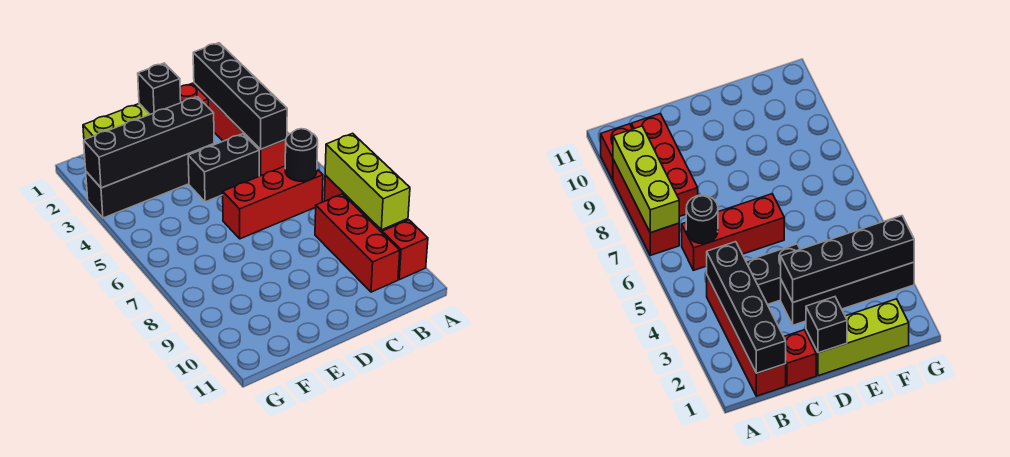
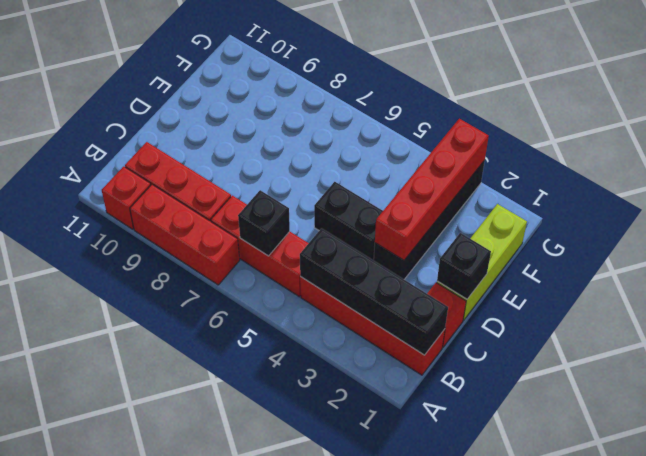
lime 1x3 brick [325,133,410,230] -> none
red 1x3 brick [223,166,323,239] -> red 1x3 brick turned to [211,196,309,297]
black 1x1 round brick [285,129,318,181] -> black 1x1 brick [238,190,290,256]
black 1x2 brick [188,134,259,202] -> black 1x2 brick turned to [314,182,383,260]
black 1x4 brick [84,97,214,188] -> red 1x4 brick [375,119,489,260]

